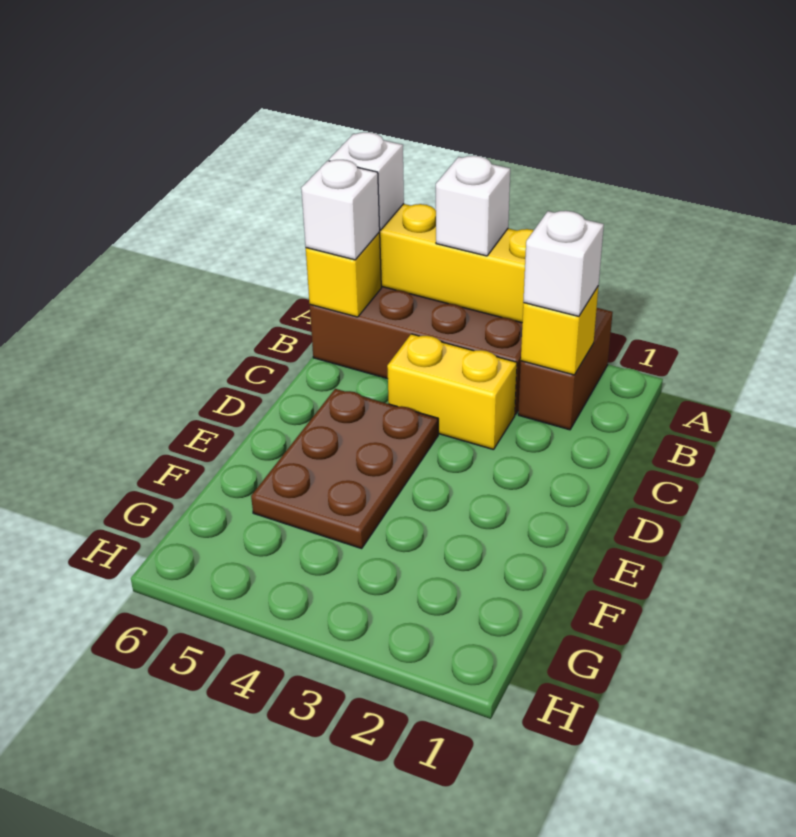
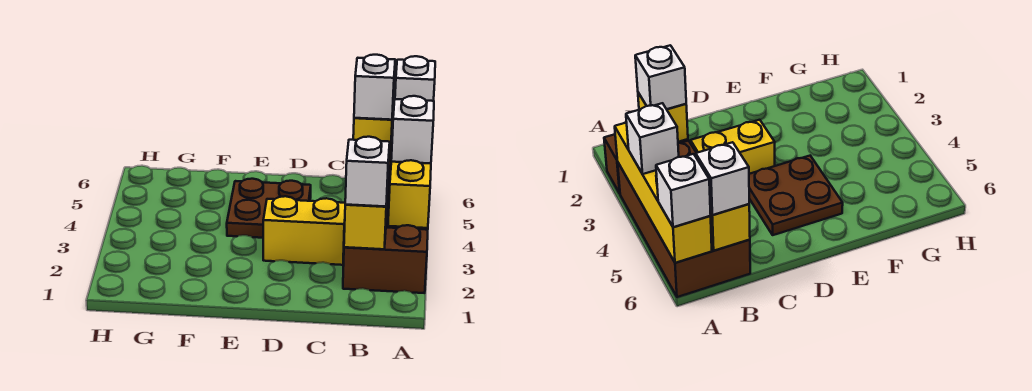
yellow 1x2 brick [387,334,517,450] -> yellow 1x2 brick turned to [263,196,345,265]
brown 2x3 plate [251,389,438,548] -> brown 2x2 plate [227,179,311,238]

